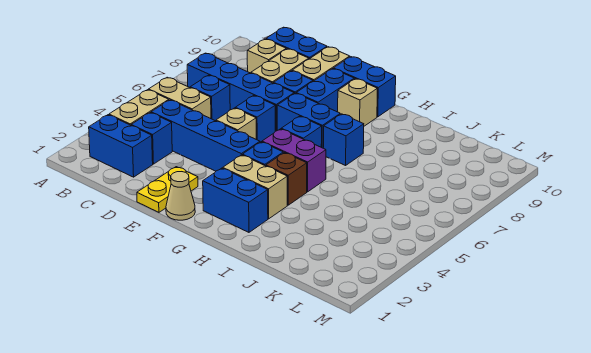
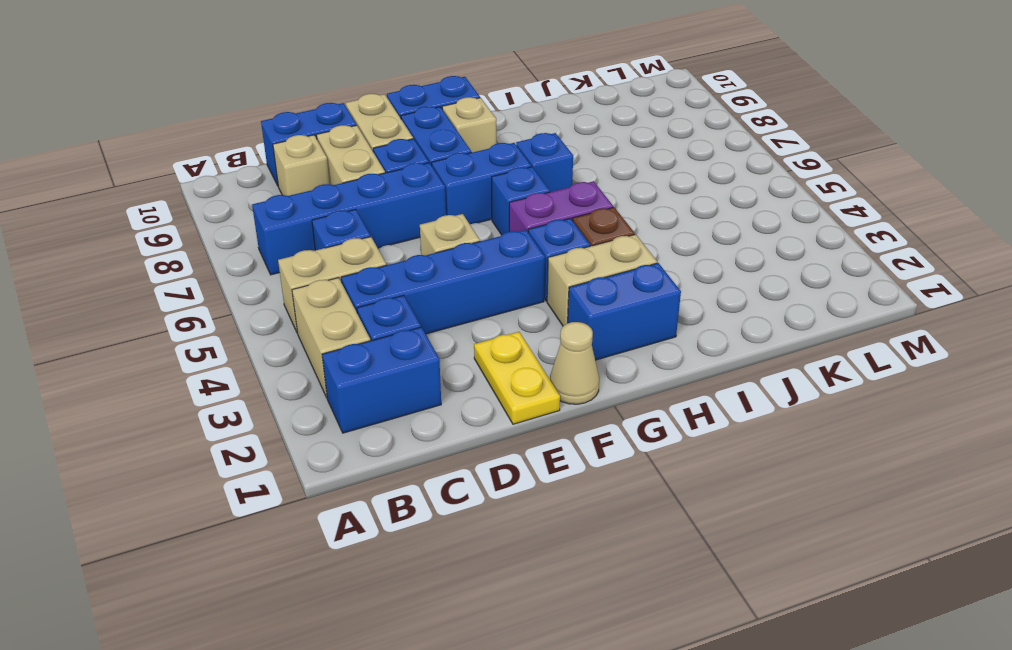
blue 1x1 brick [236,95,275,142] -> none

